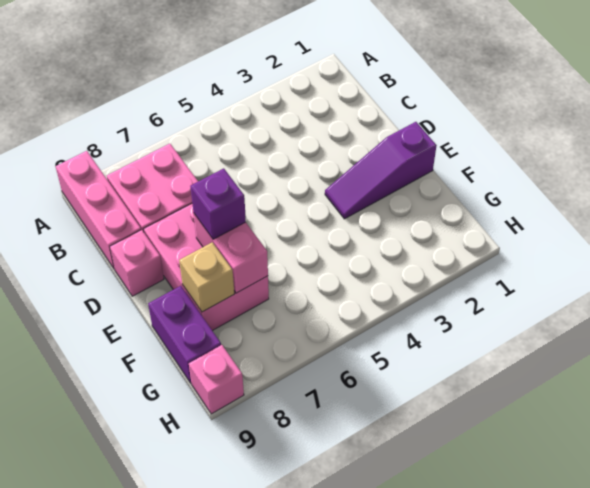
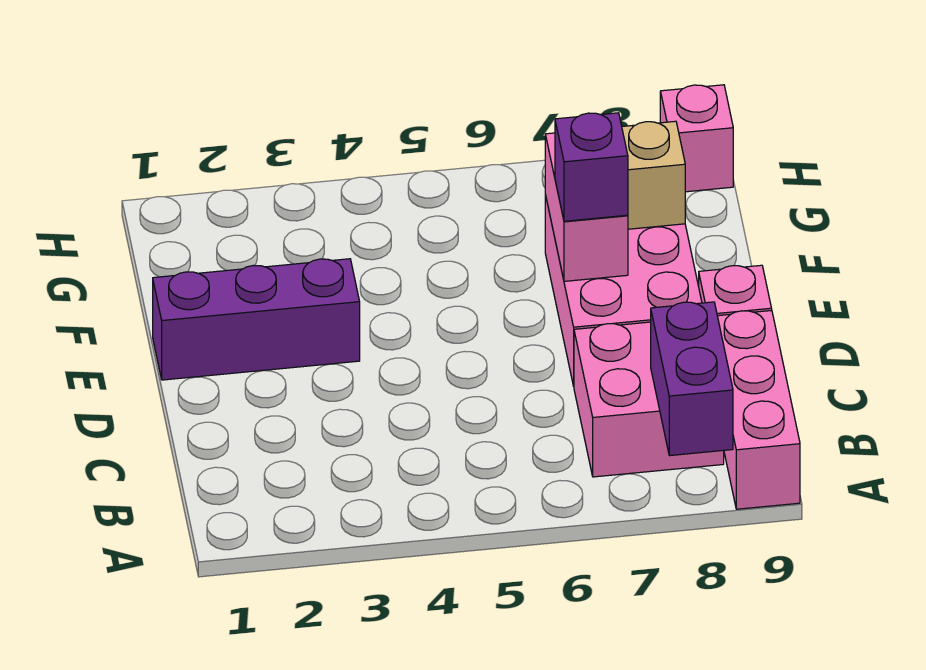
purple 1x3 slope [325,122,437,219] -> purple 1x3 brick [153,259,360,380]
purple 1x2 brick [148,286,221,383] -> purple 1x2 brick moved to [651,302,733,456]

